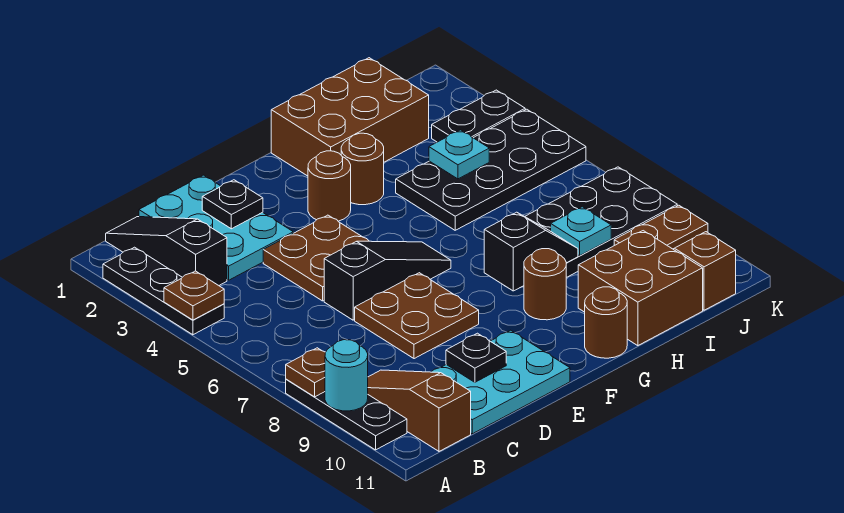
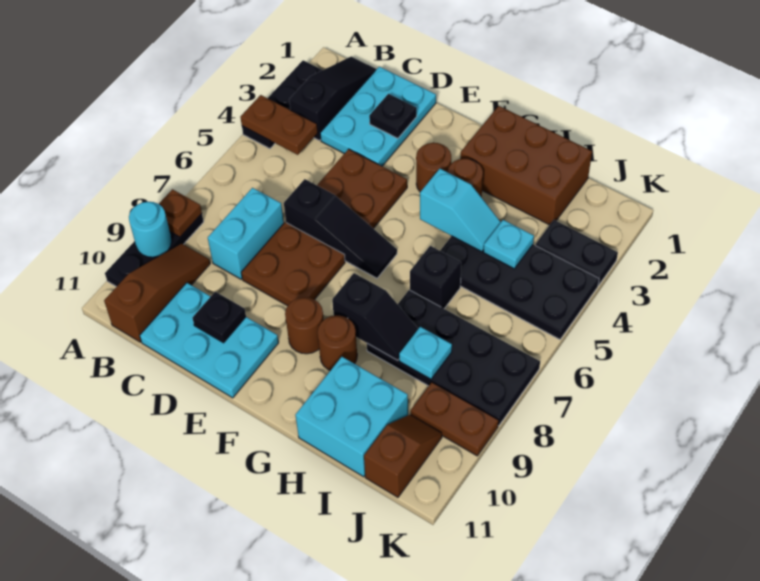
brown 1x1 plate [164,271,224,320] -> brown 1x2 plate [240,95,318,155]
none -> cyan 1x2 brick [208,188,284,279]
none -> cyan 1x2 slope [420,169,501,252]
brown 1x1 round brick [585,287,627,358] -> brown 1x1 round brick moved to [285,297,324,354]
none -> black 1x1 brick [410,246,461,309]
brown 2x2 brick [578,231,703,346] -> cyan 2x2 brick [295,357,408,477]

